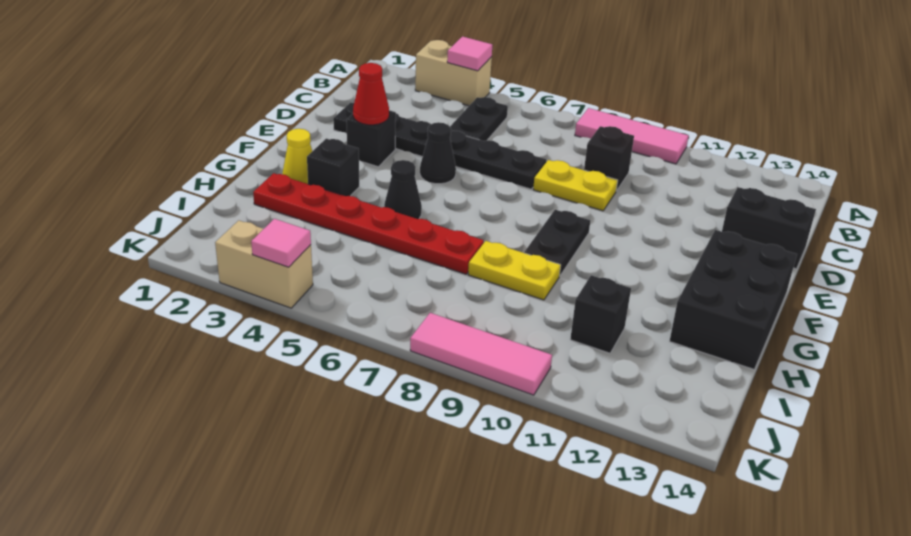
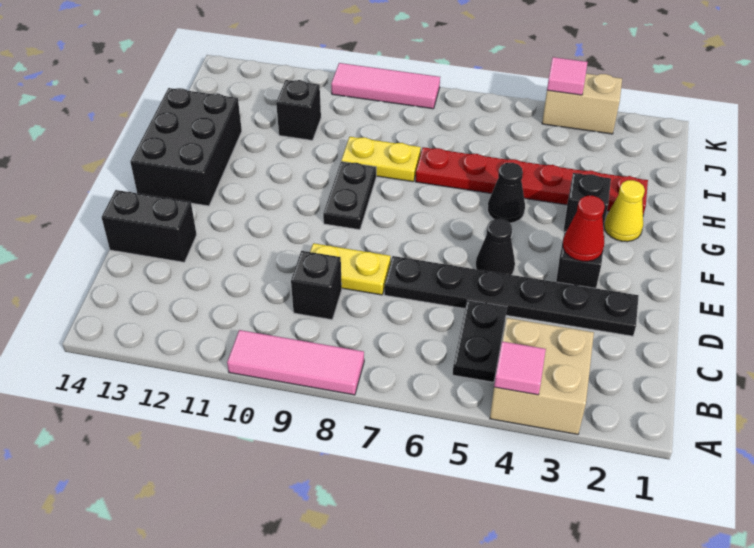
tan 1x2 brick [415,40,492,106] -> tan 2x2 brick [490,318,594,434]

